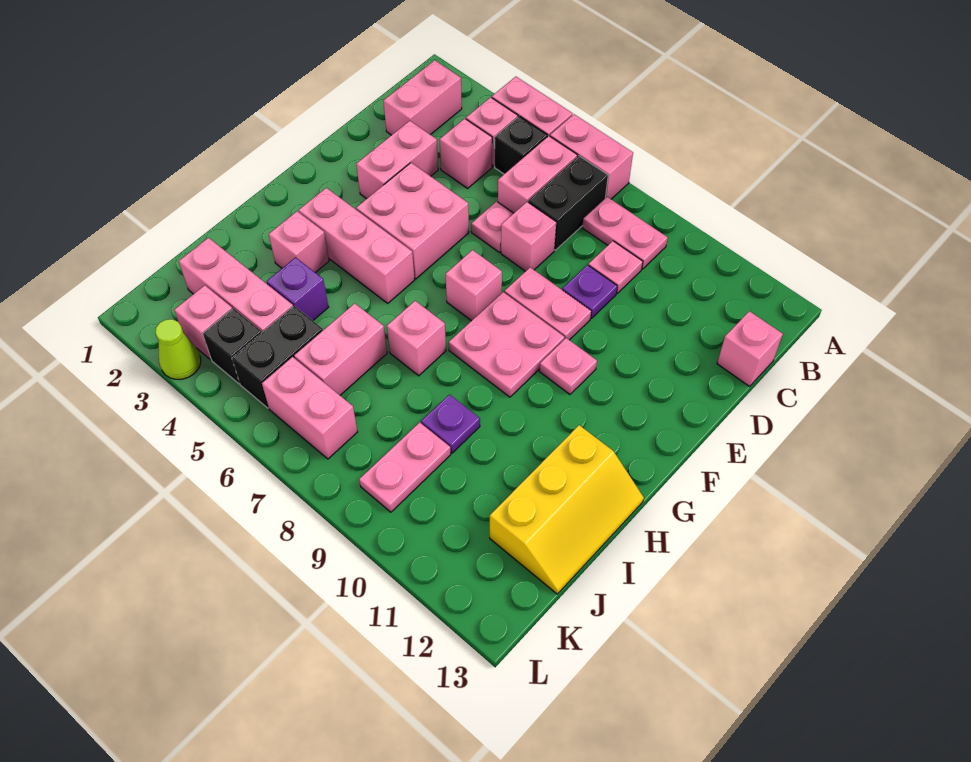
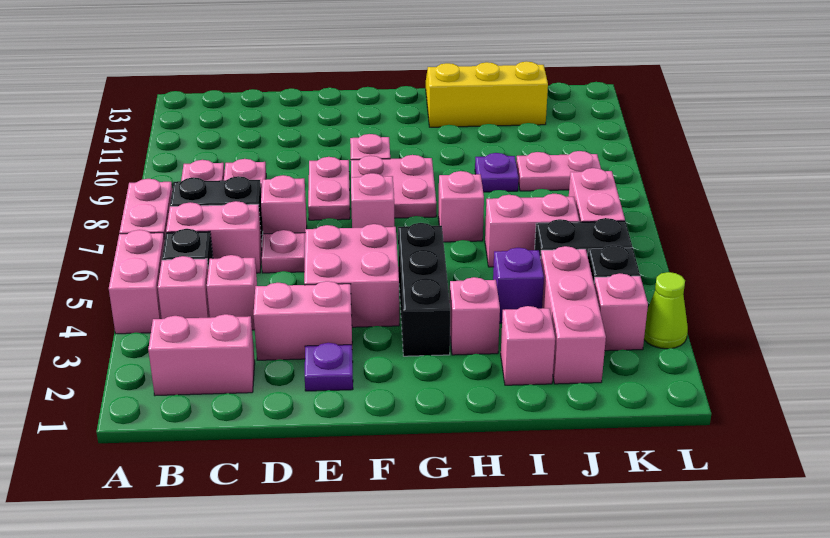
pink 1x1 brick [717,311,783,386] -> pink 1x1 brick moved to [501,306,555,385]
purple 1x1 plate [562,265,617,319] -> purple 1x1 plate moved to [305,343,353,391]
pink 1x3 brick [299,188,414,303] -> black 1x3 brick [398,223,450,356]

